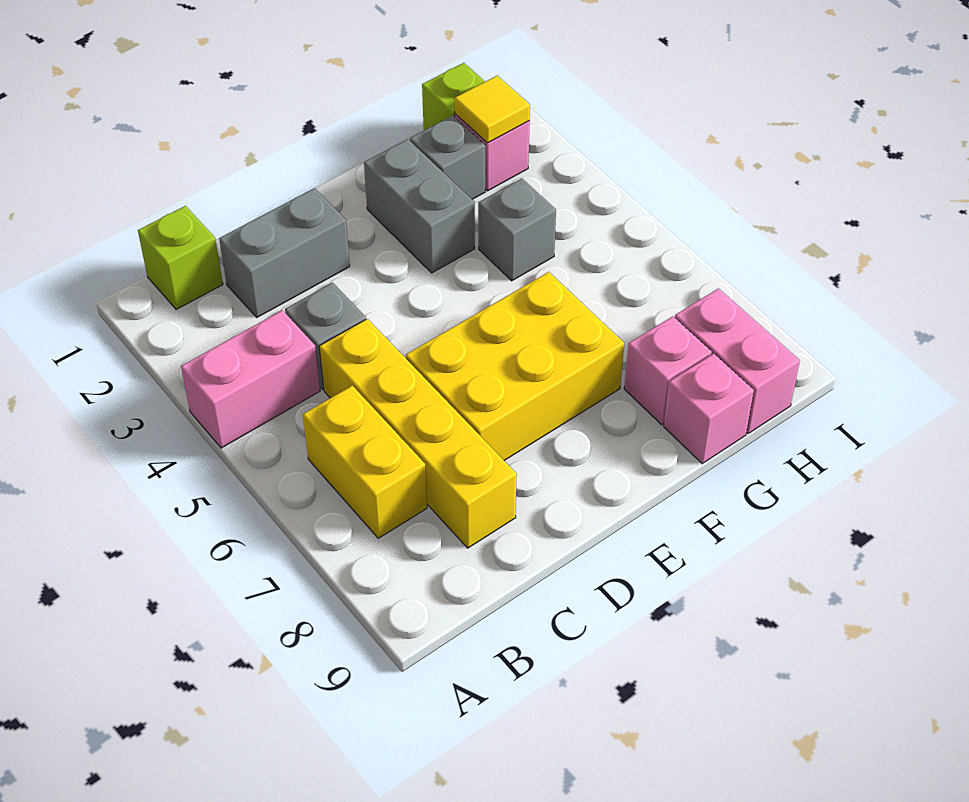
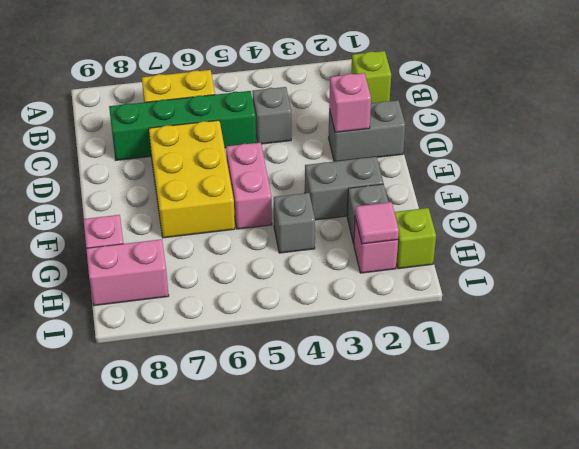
pink 1x2 brick [181,310,320,448] -> pink 1x2 brick moved to [226,142,272,229]
grey 1x2 brick [219,188,350,317] -> grey 1x2 brick turned to [329,100,405,162]
yellow 1x4 brick [319,319,517,548] -> green 1x4 brick [109,91,256,160]
pink 1x1 brick [624,316,712,425] -> pink 1x1 brick moved to [329,73,371,132]
yellow 1x1 tile [455,76,530,143] -> pink 1x1 tile [355,202,399,244]

